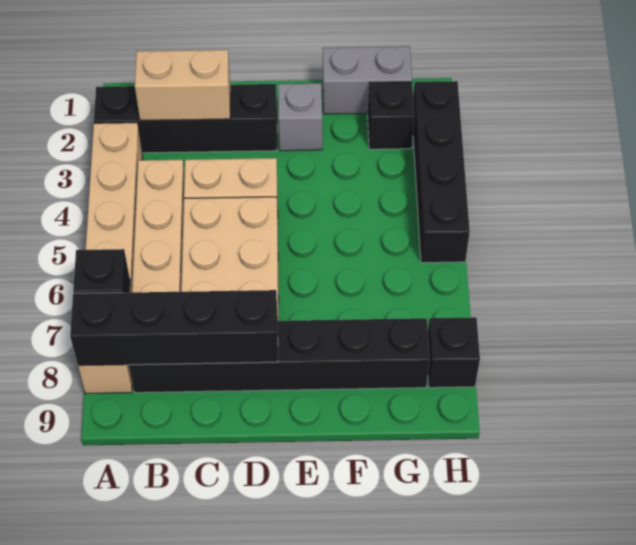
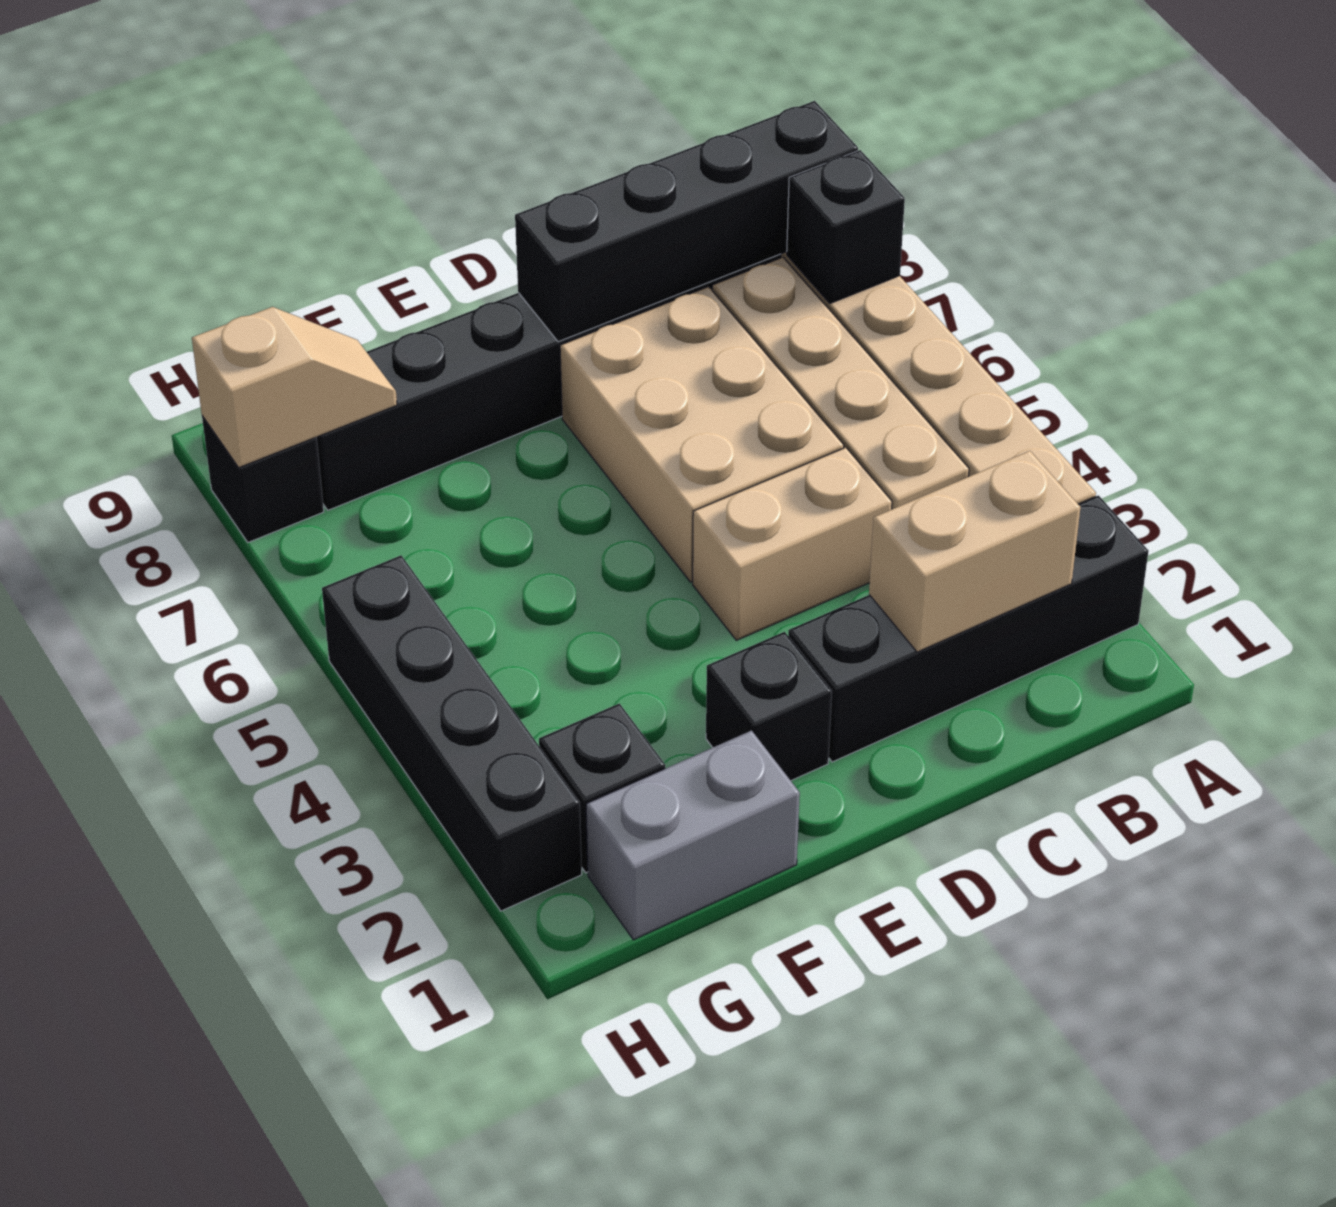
grey 1x1 brick [278,83,322,151] -> black 1x1 brick [706,632,832,780]
none -> tan 1x2 slope [192,307,397,468]

